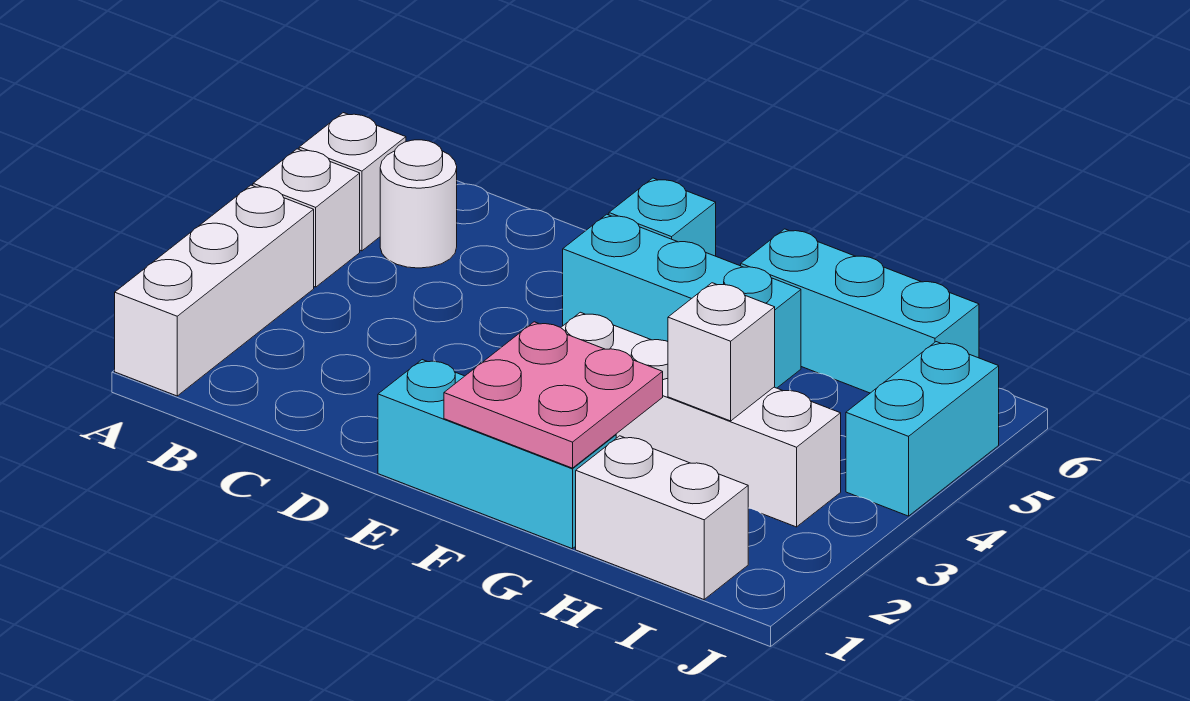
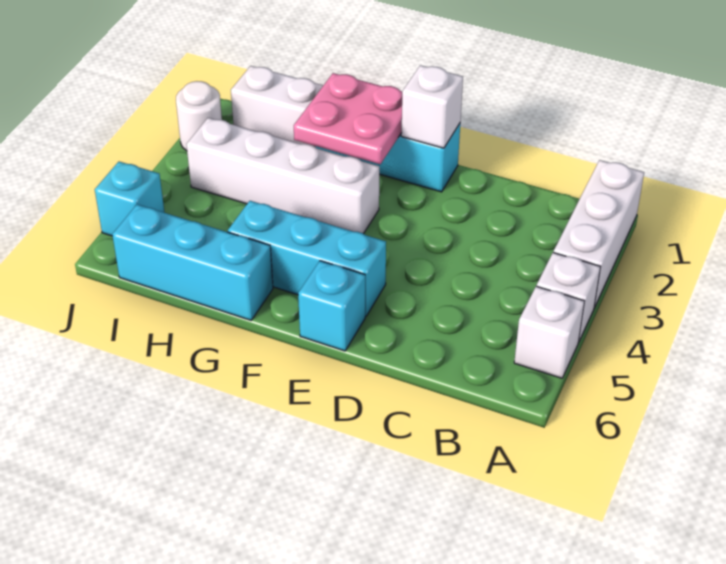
white 1x1 round brick [380,140,457,268] -> white 1x1 round brick moved to [176,81,222,151]
white 1x1 brick [668,283,775,421] -> white 1x1 brick moved to [401,65,463,148]
cyan 1x2 brick [846,342,999,516] -> cyan 1x1 brick [95,162,164,236]

